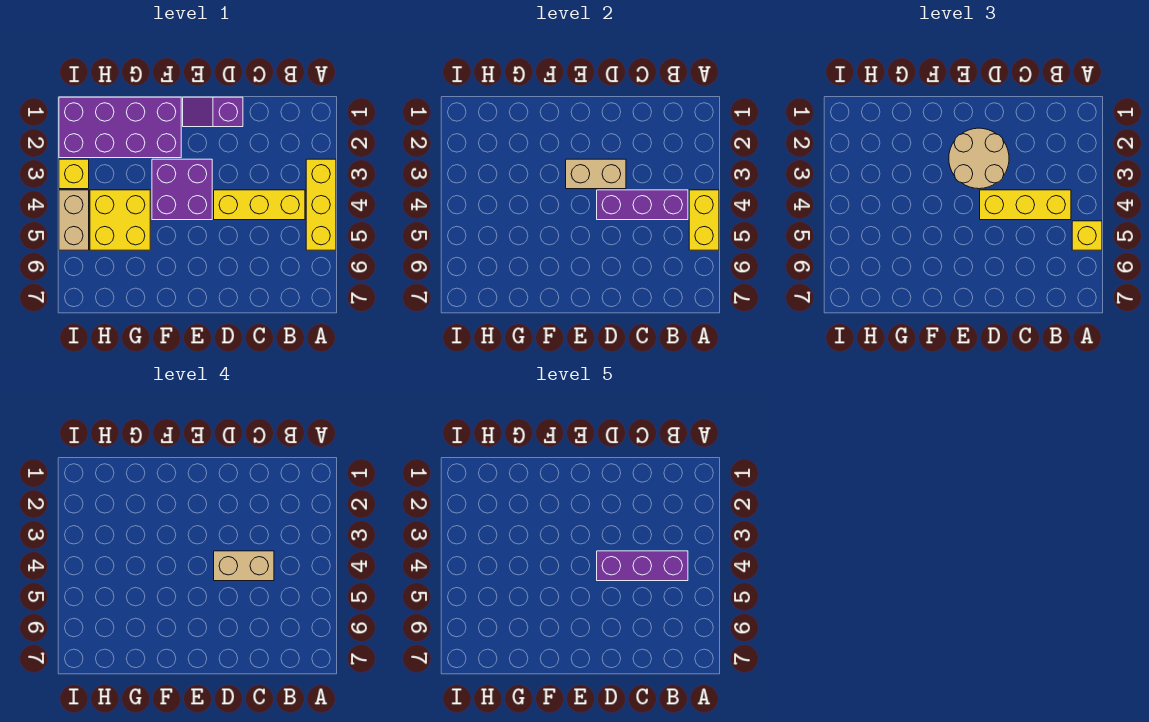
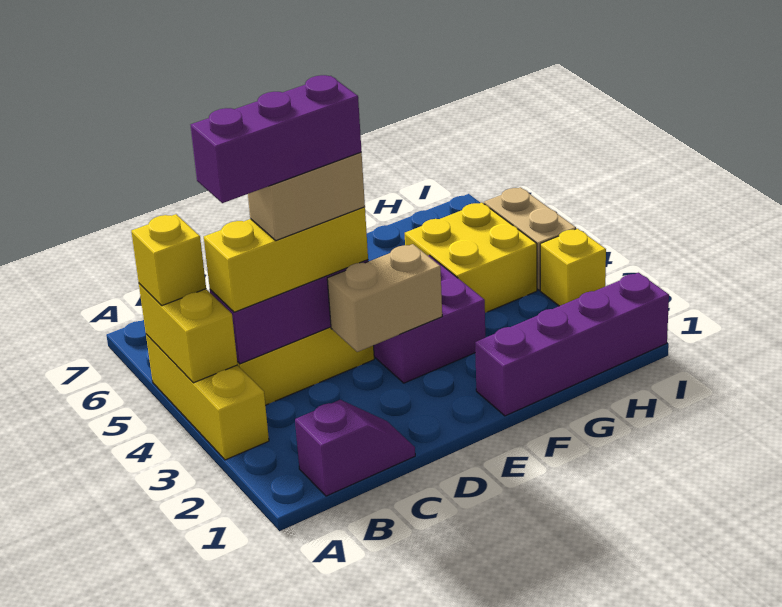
purple 1x2 slope [183,97,243,127] -> purple 1x2 slope moved to [295,400,415,496]
tan 2x2 round brick [949,128,1009,189] -> none
purple 2x4 brick [59,97,181,158] -> purple 1x4 brick [475,273,669,416]

